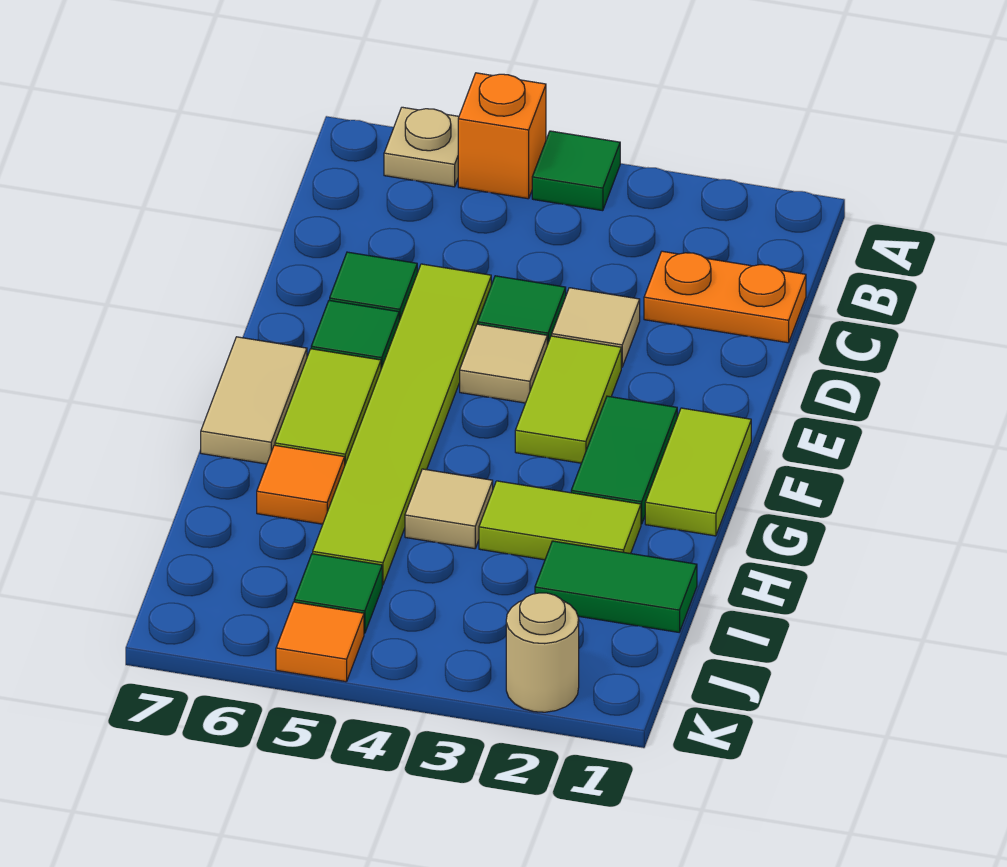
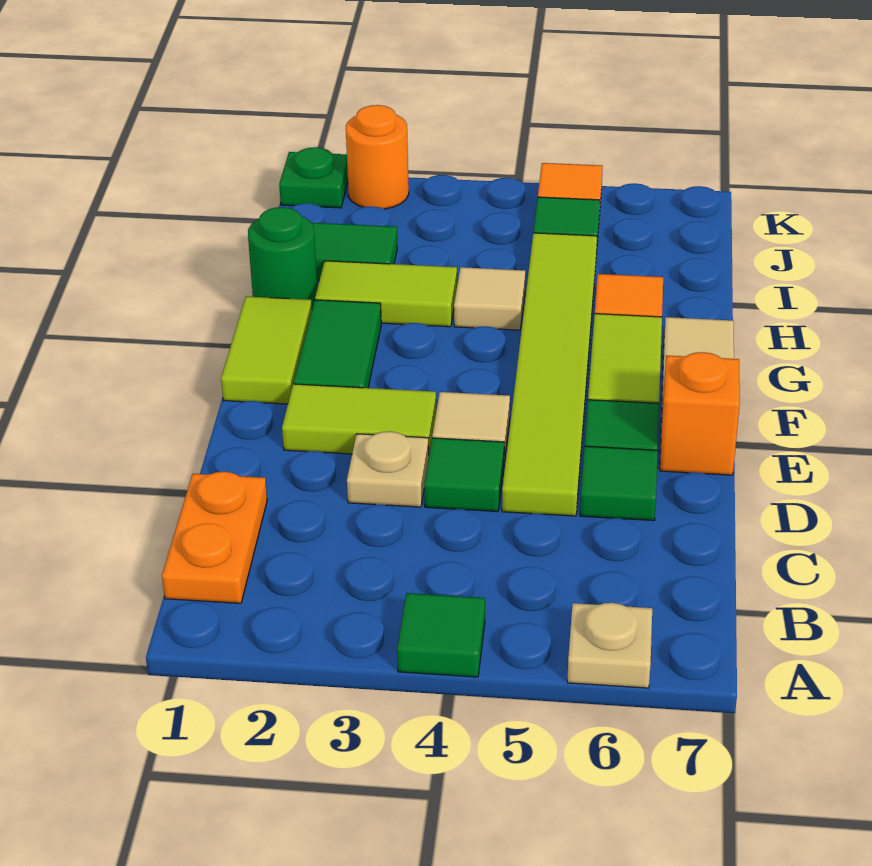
orange 1x1 brick [458,73,546,199] -> orange 1x1 brick moved to [660,352,740,475]
orange 1x2 plate [644,251,806,343] -> orange 1x2 plate turned to [162,472,267,603]
tan 1x1 tile [552,288,640,367] -> tan 1x1 plate [347,431,429,507]
lime 1x2 tile [515,336,621,463] -> lime 1x2 tile turned to [282,384,436,454]
none -> green 1x1 round brick [248,207,317,308]
none -> green 1x1 plate [279,147,348,208]
tan 1x1 round brick [506,593,579,712] -> orange 1x1 round brick [346,105,409,209]

